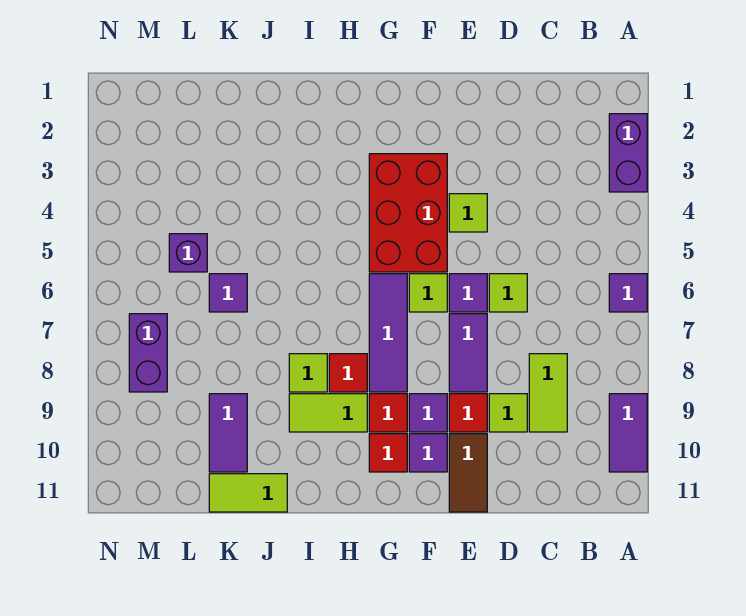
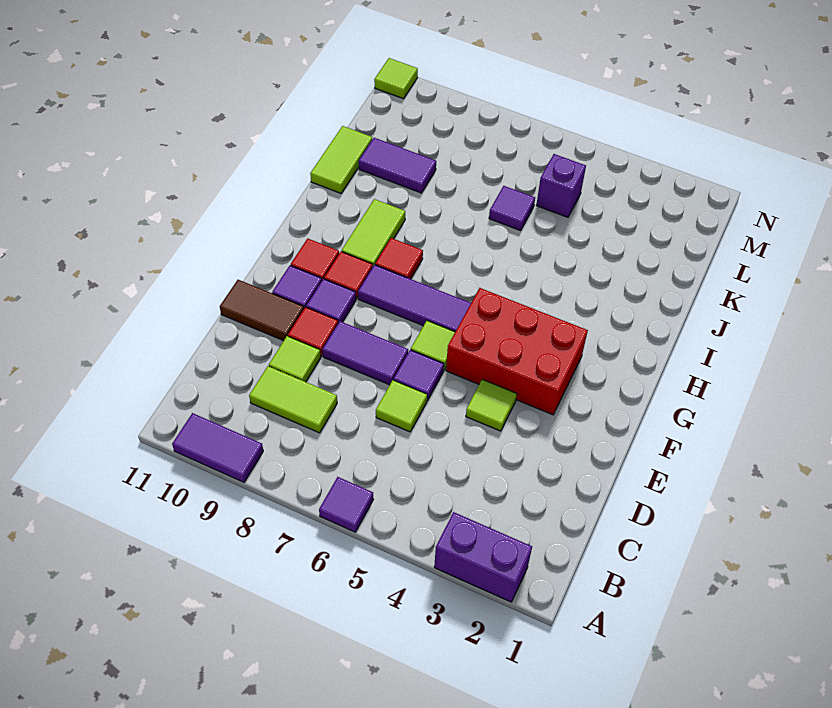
lime 1x1 tile [289,354,327,392] -> lime 1x1 tile moved to [374,58,418,99]
purple 1x2 brick [129,314,167,392] -> none

